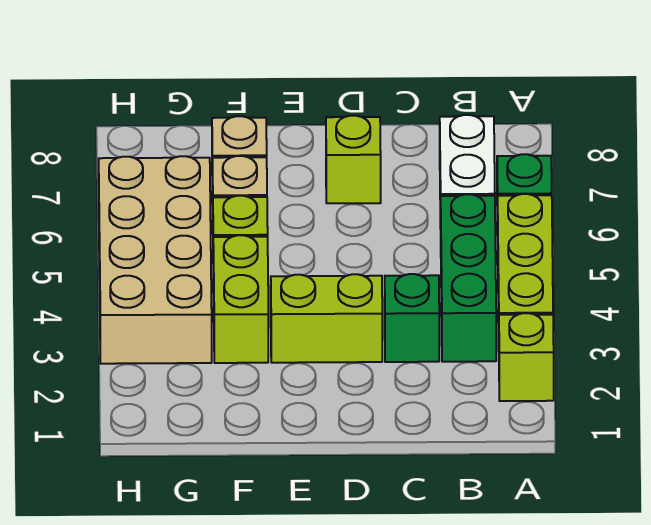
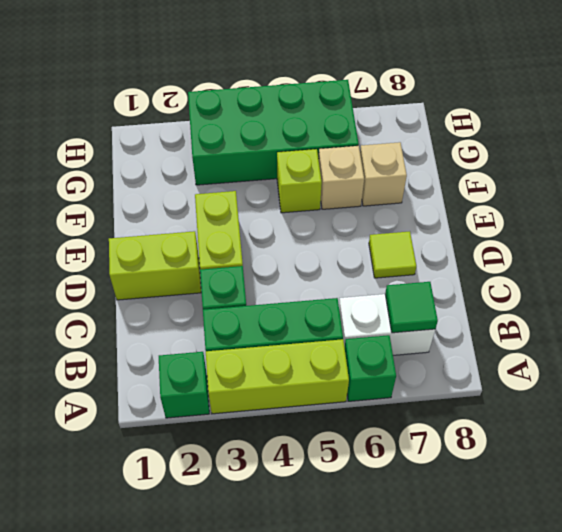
lime 1x1 brick [499,313,554,401] -> green 1x1 brick [159,352,209,418]
none -> green 1x1 tile [385,282,438,333]
lime 1x1 brick [326,116,381,203] -> lime 1x1 tile [369,231,416,278]
lime 1x2 brick [213,235,268,363] -> lime 1x2 brick moved to [109,231,201,300]
tan 2x4 brick [99,156,212,364] -> green 2x4 brick [188,80,359,185]

